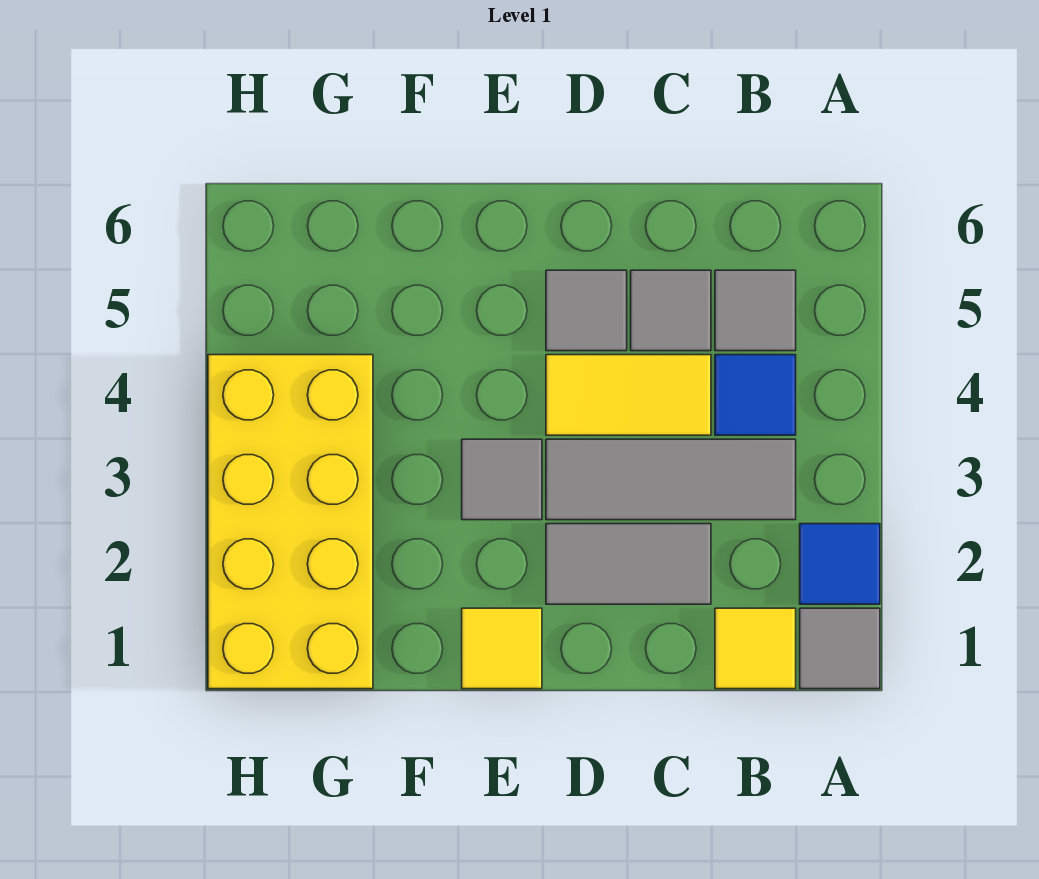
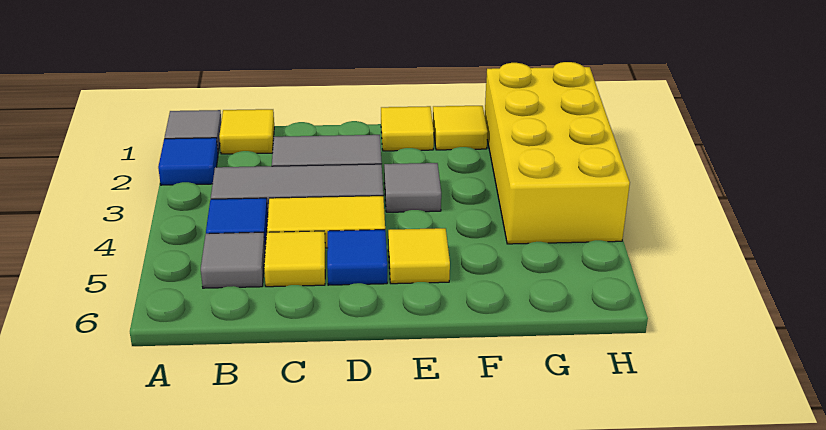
grey 1x1 tile [631,270,711,351] -> yellow 1x1 tile [264,231,325,287]
grey 1x1 tile [546,270,627,351] -> blue 1x1 tile [327,230,387,285]
none -> yellow 1x1 tile [388,228,450,284]
none -> yellow 1x1 tile [433,106,488,150]

